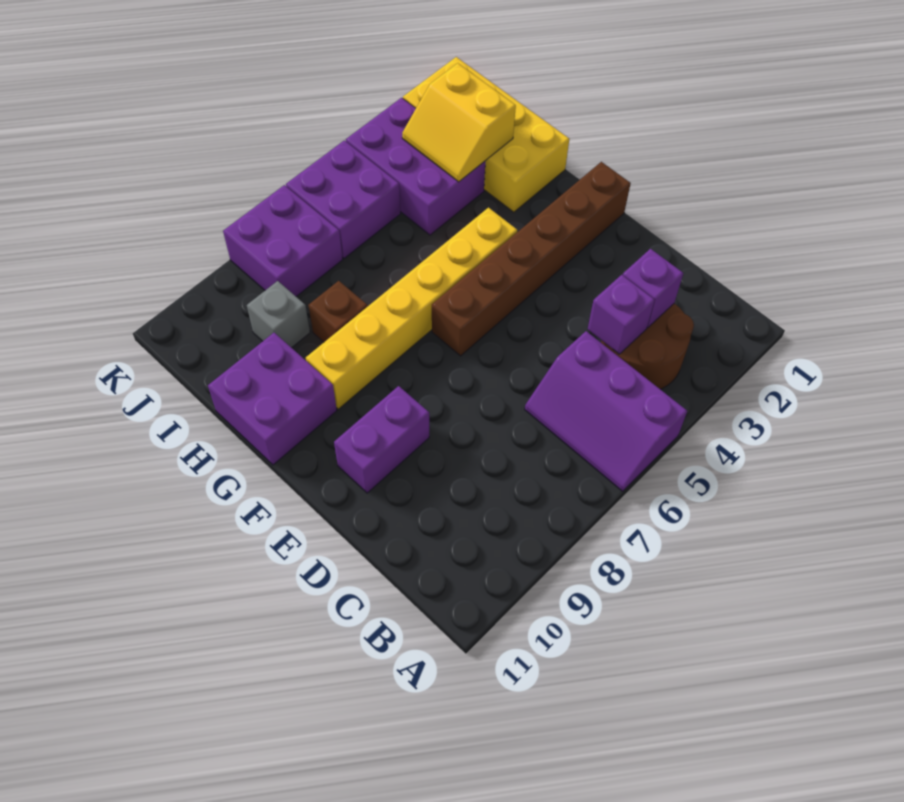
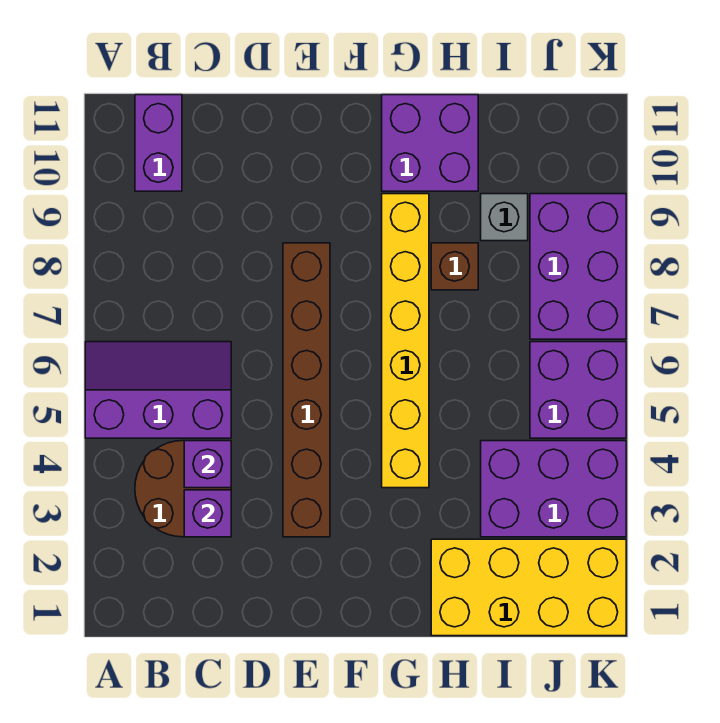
purple 1x2 brick [334,386,429,493] -> purple 1x2 brick moved to [135,95,182,191]
brown 1x6 brick [432,162,631,356] -> brown 1x6 brick moved to [283,243,330,537]
yellow 2x2 slope [402,63,516,182] -> none
purple 2x2 brick [223,185,343,296] -> purple 2x3 brick [530,194,626,339]

